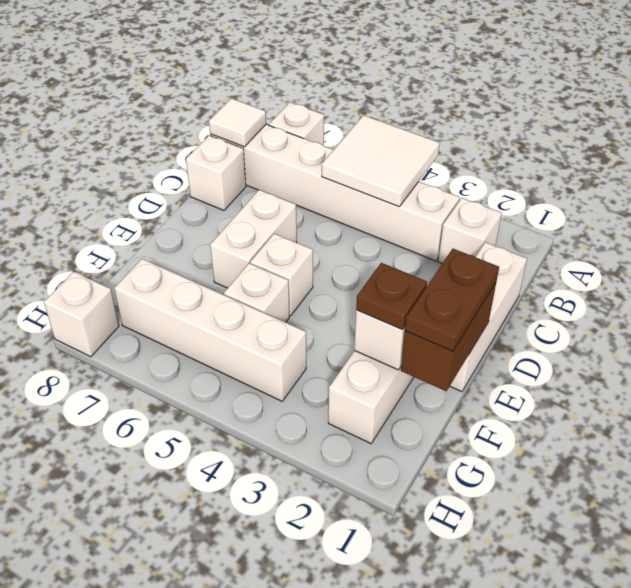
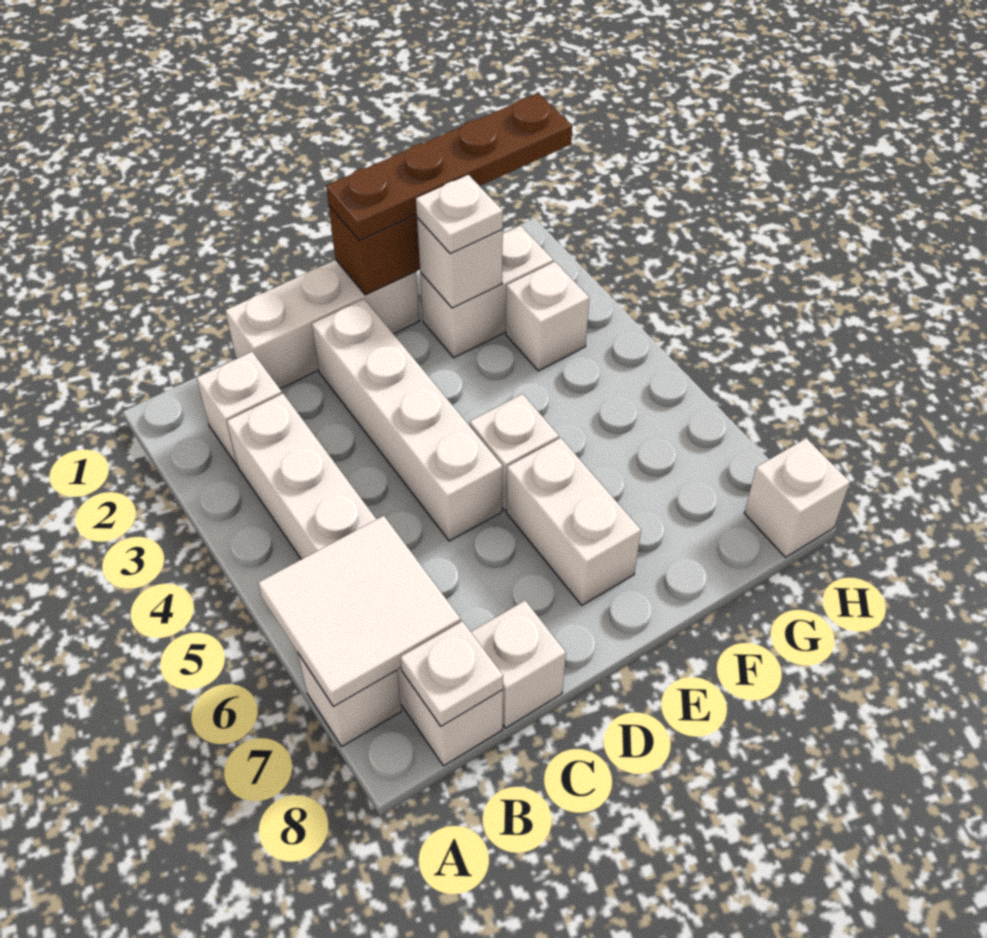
white 2x2 tile [322,115,440,207] -> white 2x2 tile moved to [258,516,461,706]
white 1x1 tile [209,99,266,147] -> white 1x1 plate [400,621,503,726]
white 1x2 brick [210,190,297,288] -> white 1x2 brick turned to [507,438,641,605]
brown 1x2 plate [405,249,499,351] -> brown 1x4 plate [326,93,572,240]
brown 1x1 plate [356,263,427,330] -> white 1x1 plate [416,175,503,254]
white 1x1 brick [224,263,289,322] -> white 1x1 brick moved to [506,262,589,371]
white 1x4 brick [114,259,306,401] -> white 1x4 brick moved to [312,299,503,541]

